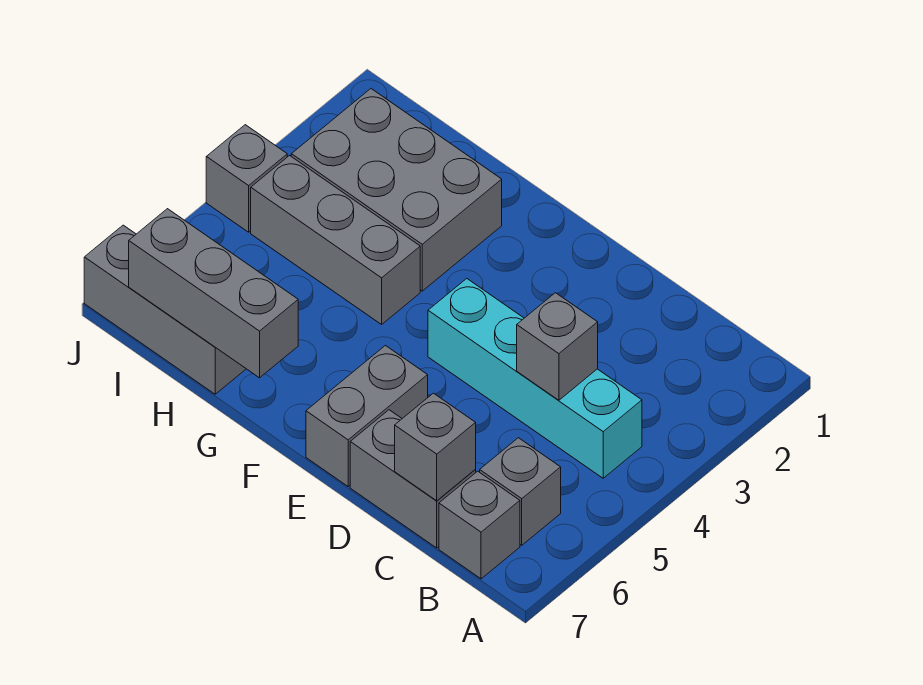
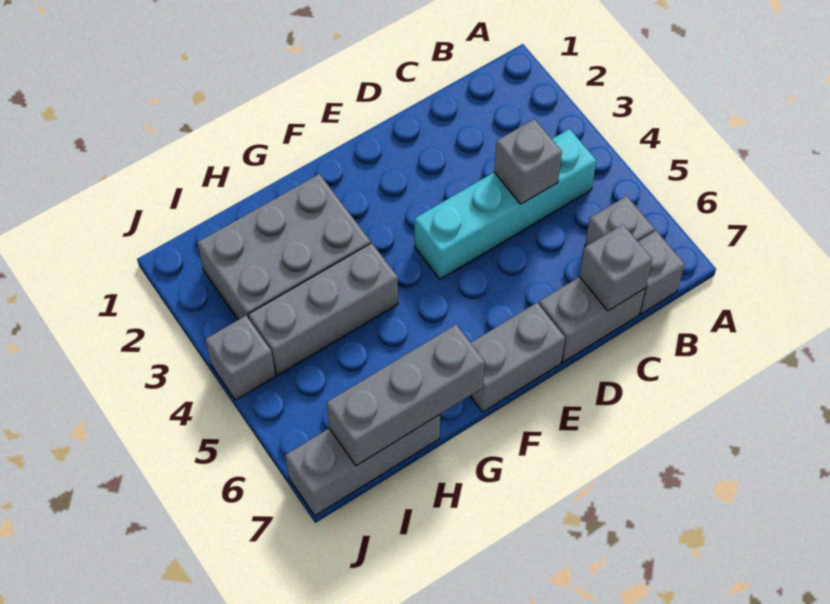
grey 1x2 brick [306,346,428,486] -> grey 1x2 brick turned to [471,303,565,412]

